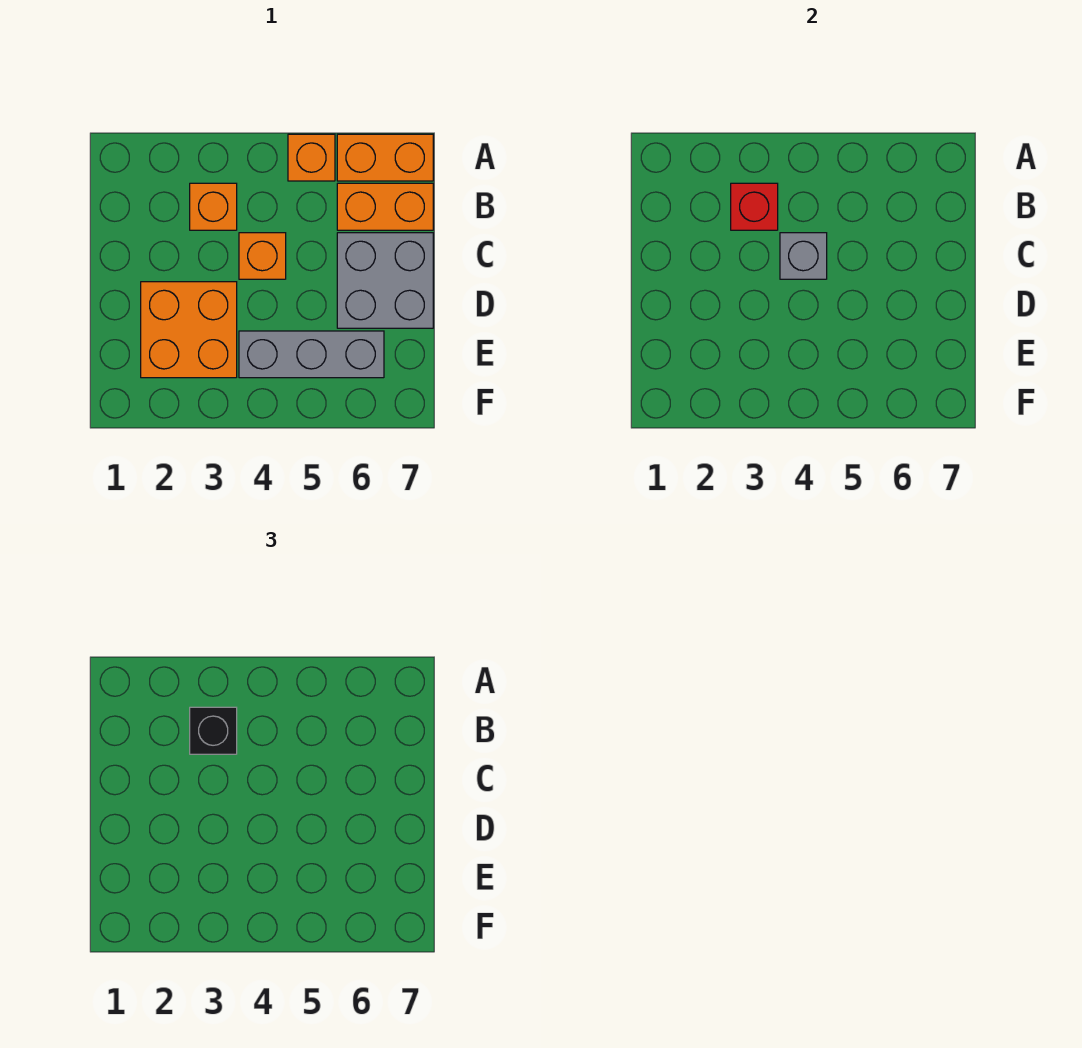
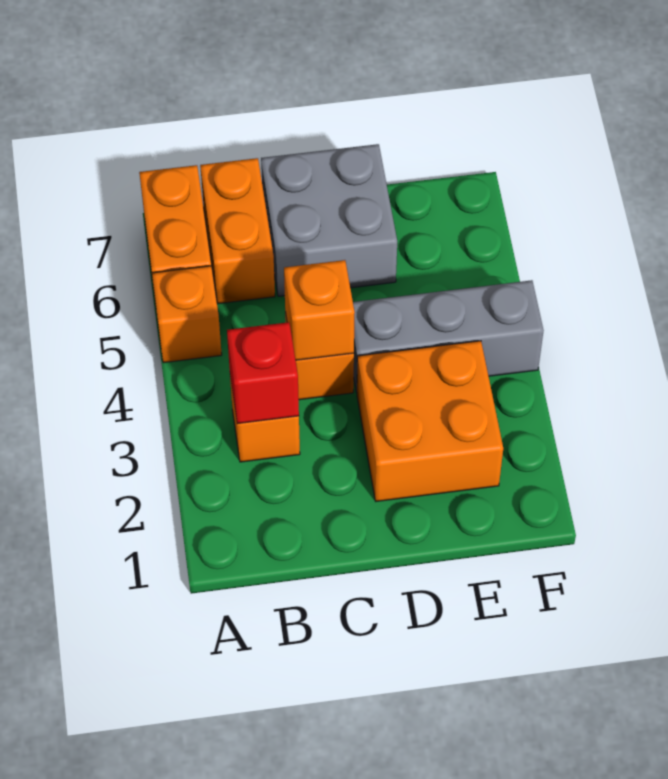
black 1x1 brick [190,707,237,754] -> none
grey 1x1 brick [780,233,827,279] -> orange 1x1 brick [284,260,355,360]
grey 1x3 brick [239,331,384,378] -> grey 1x3 brick turned to [353,280,544,392]

